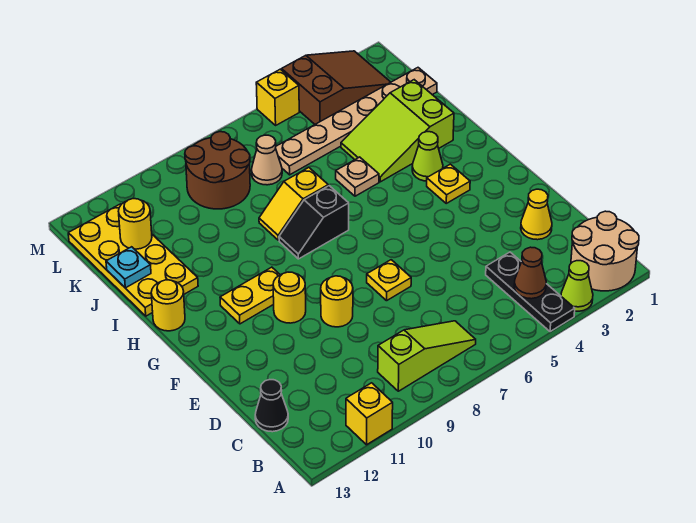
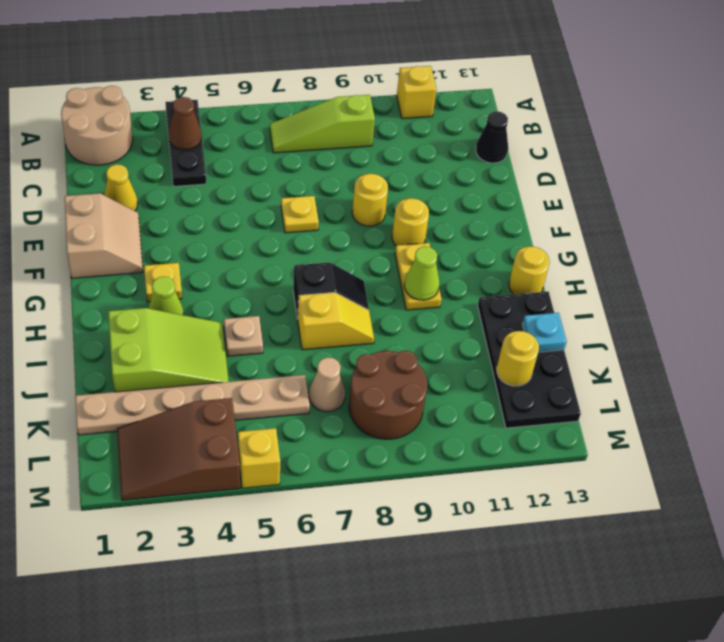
lime 1x1 cone [561,261,593,311] -> lime 1x1 cone moved to [404,246,439,300]
none -> tan 2x2 slope [65,193,143,278]
yellow 1x2 plate [220,267,280,324] -> yellow 1x2 plate turned to [395,243,441,310]
yellow 2x4 plate [68,204,198,316] -> black 2x4 plate [478,292,581,428]

